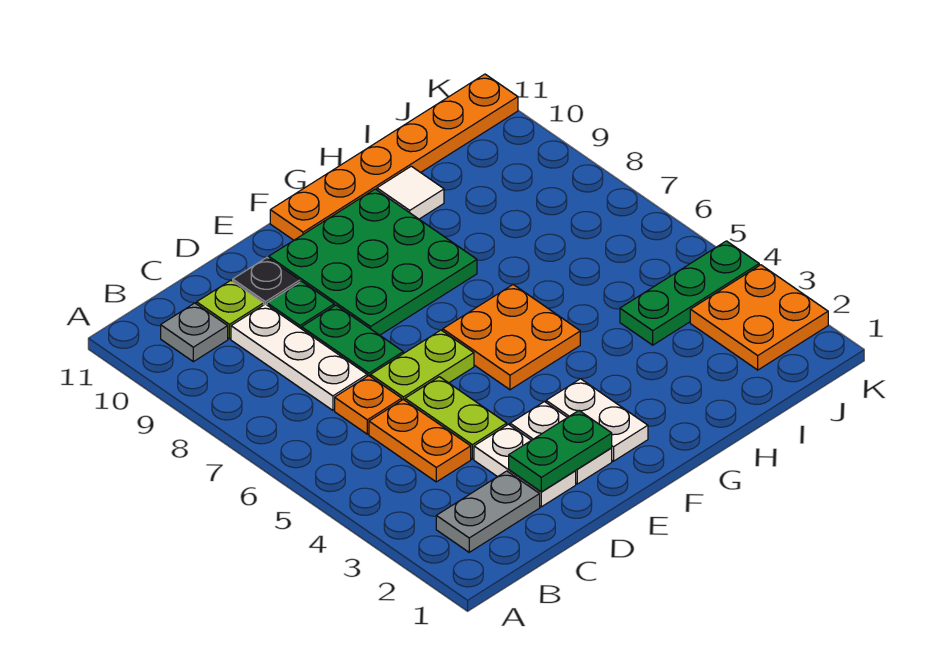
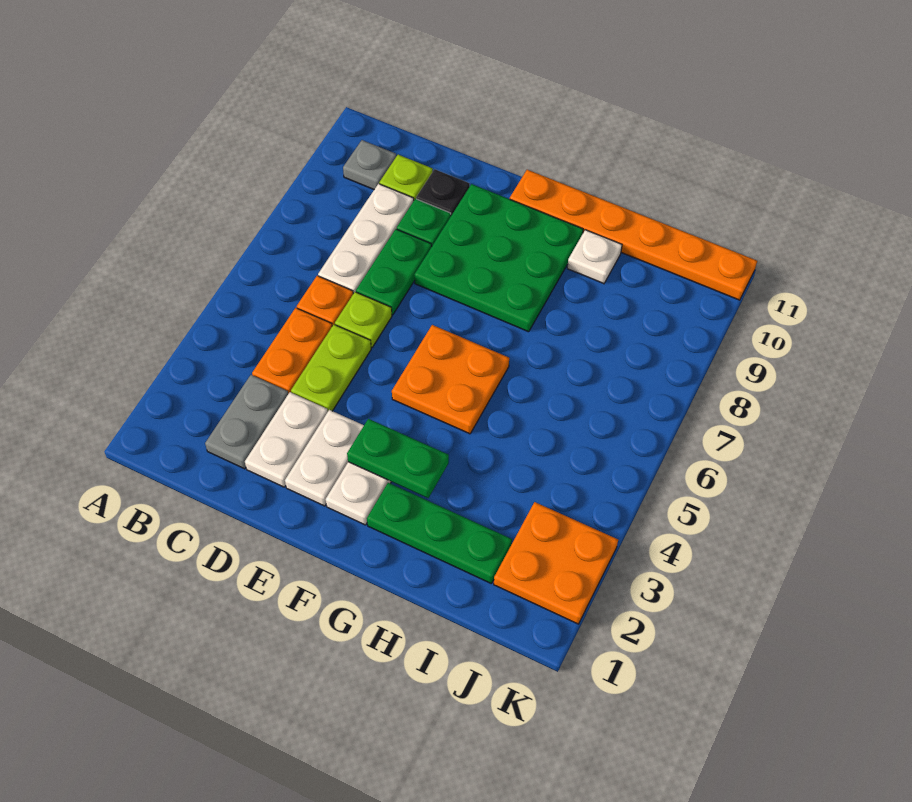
grey 1x2 plate [436,471,540,552] -> grey 1x2 plate turned to [205,375,288,469]
green 1x2 plate [509,411,612,492] -> green 1x2 plate moved to [347,419,449,498]
lime 1x2 plate [371,330,474,400] -> lime 1x1 plate [335,292,392,348]
white 1x1 tile [377,166,444,219] -> white 1x1 plate [567,230,622,284]
green 1x3 plate [620,241,759,345] -> green 1x3 plate moved to [367,483,512,584]

